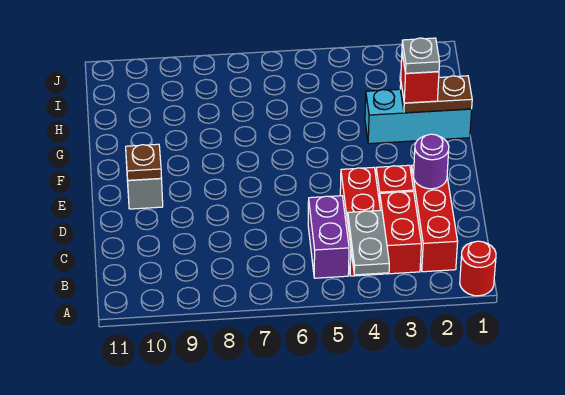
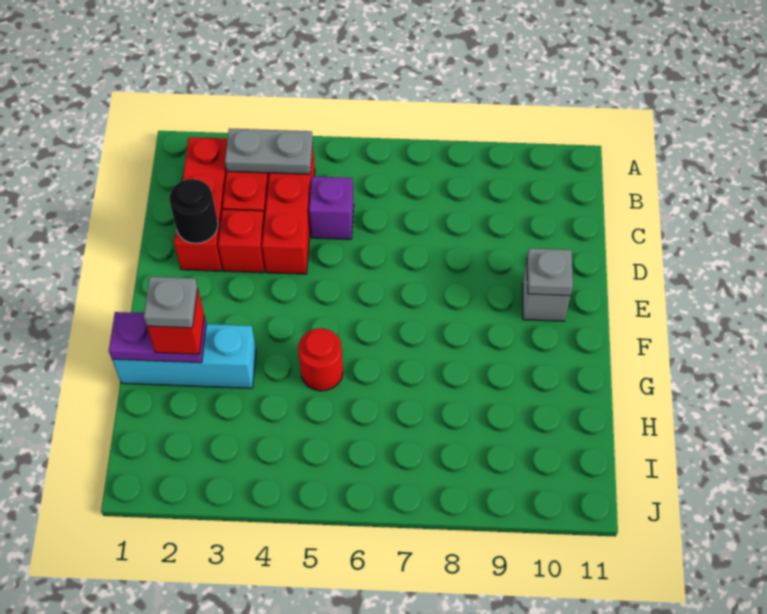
red 1x1 round brick [460,241,496,296] -> red 1x1 round brick moved to [298,328,343,391]
grey 1x2 plate [348,210,389,275] -> grey 1x2 plate turned to [225,128,313,174]
purple 1x2 brick [308,196,349,278] -> purple 1x1 brick [309,176,354,239]
purple 1x1 round brick [413,134,449,189] -> black 1x1 round brick [169,179,218,243]
brown 1x1 plate [126,144,162,180] -> grey 1x1 plate [527,248,573,296]
brown 1x2 plate [400,76,472,113] -> purple 1x2 plate [109,312,206,363]

